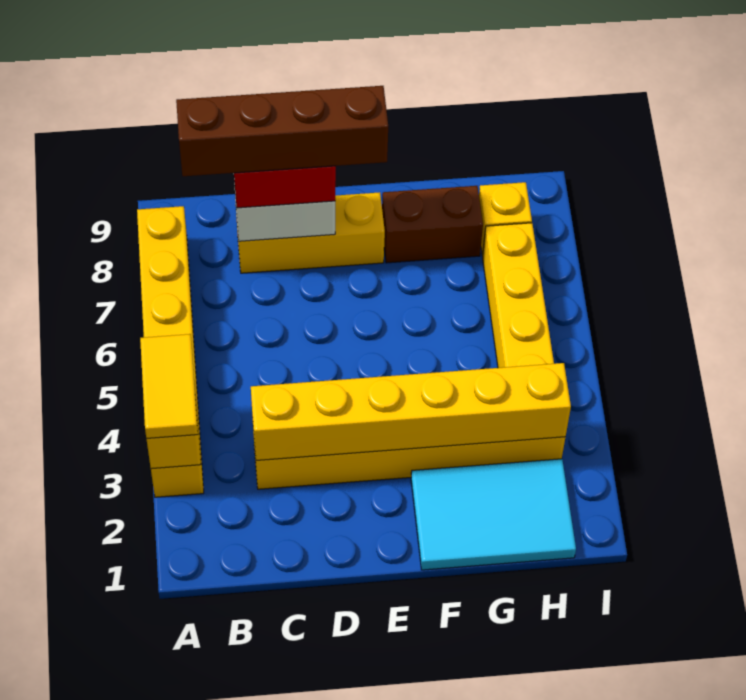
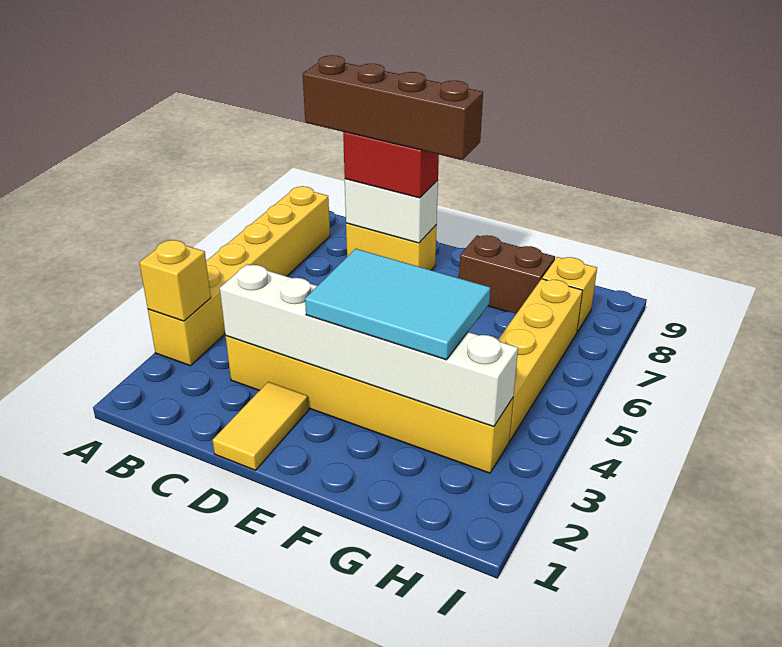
yellow 1x2 tile [140,334,198,439] -> yellow 1x2 tile moved to [213,382,309,470]
yellow 1x6 brick [251,363,571,461] -> white 1x6 brick [220,264,518,427]
yellow 1x3 brick [236,192,385,273] -> yellow 1x2 brick [346,223,437,270]
cyan 2x3 tile [411,459,576,570] -> cyan 2x3 tile moved to [305,249,490,360]

